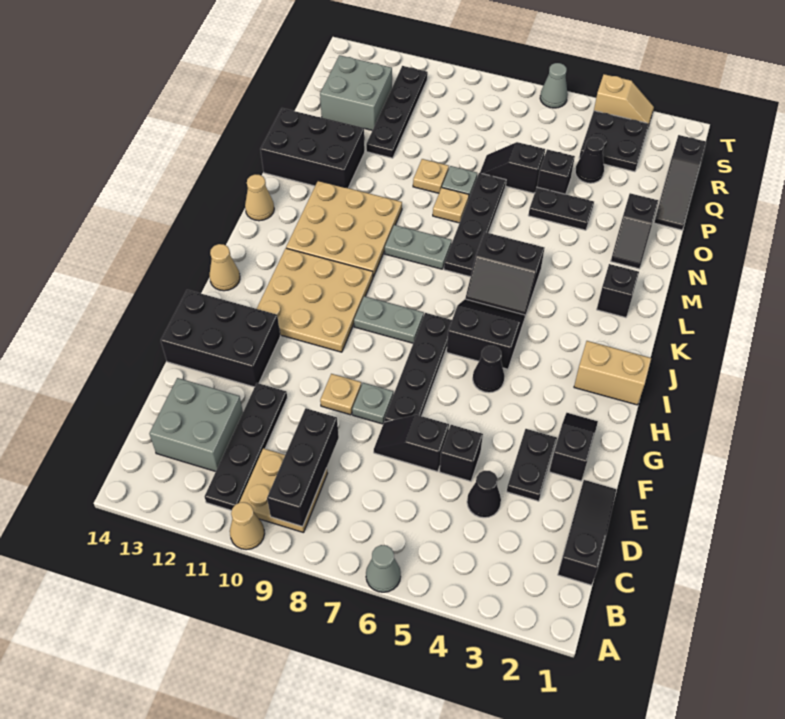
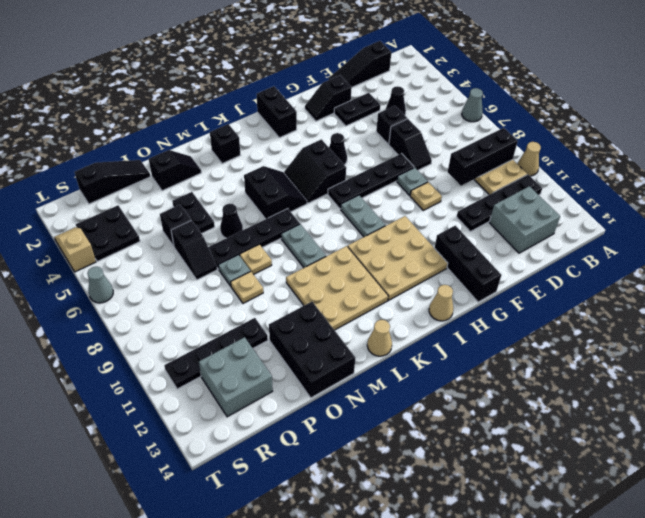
black 2x3 brick [161,290,280,387] -> black 1x3 brick [435,226,501,302]
tan 1x2 brick [574,341,651,405] -> black 1x2 brick [257,86,297,138]
black 1x1 cone [575,137,604,183] -> black 1x1 cone moved to [220,204,243,238]

